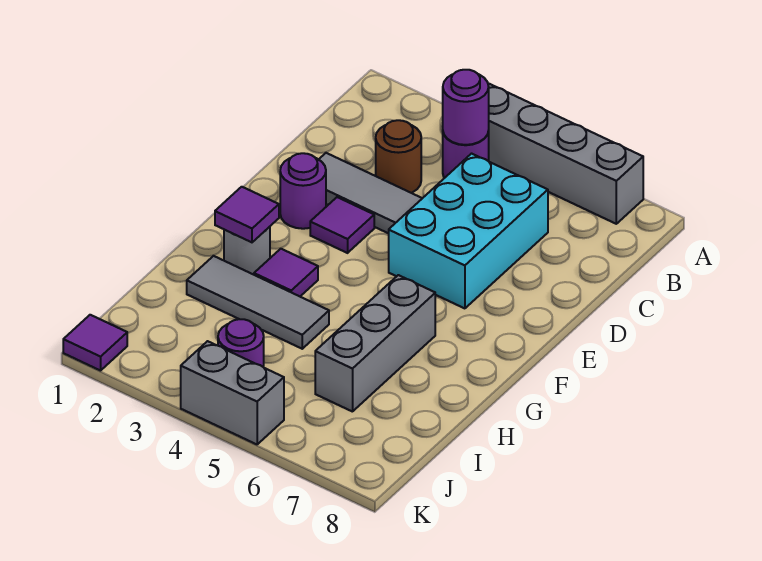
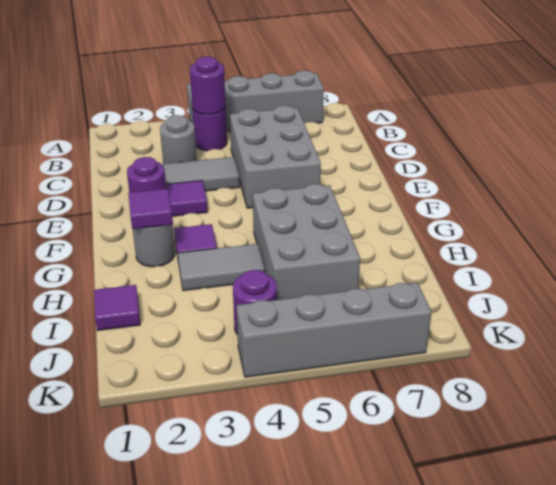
brown 1x1 round brick [376,120,421,193] -> grey 1x1 round brick [160,115,197,164]
cyan 2x3 brick [389,154,548,308] -> grey 2x3 brick [230,106,321,208]
grey 1x3 brick [315,275,435,412] -> grey 2x3 brick [253,184,360,300]
grey 1x3 tile [187,256,329,349] -> grey 1x2 tile [178,244,265,291]
purple 1x1 tile [63,315,127,371] -> purple 1x1 tile moved to [94,285,140,330]
grey 1x2 brick [181,341,284,444] -> grey 1x4 brick [237,283,432,377]

